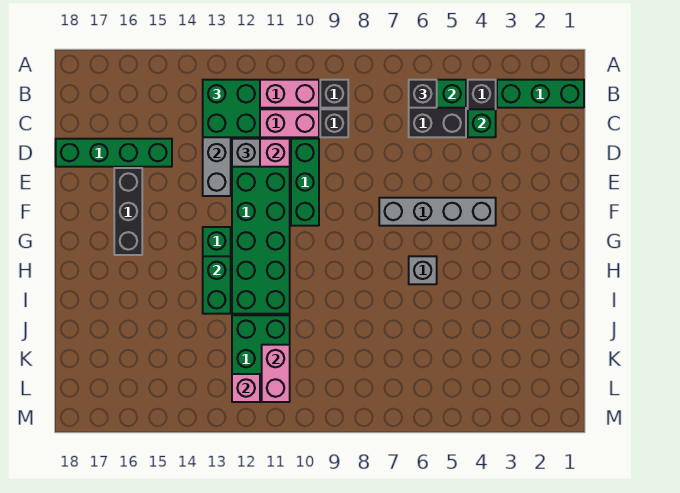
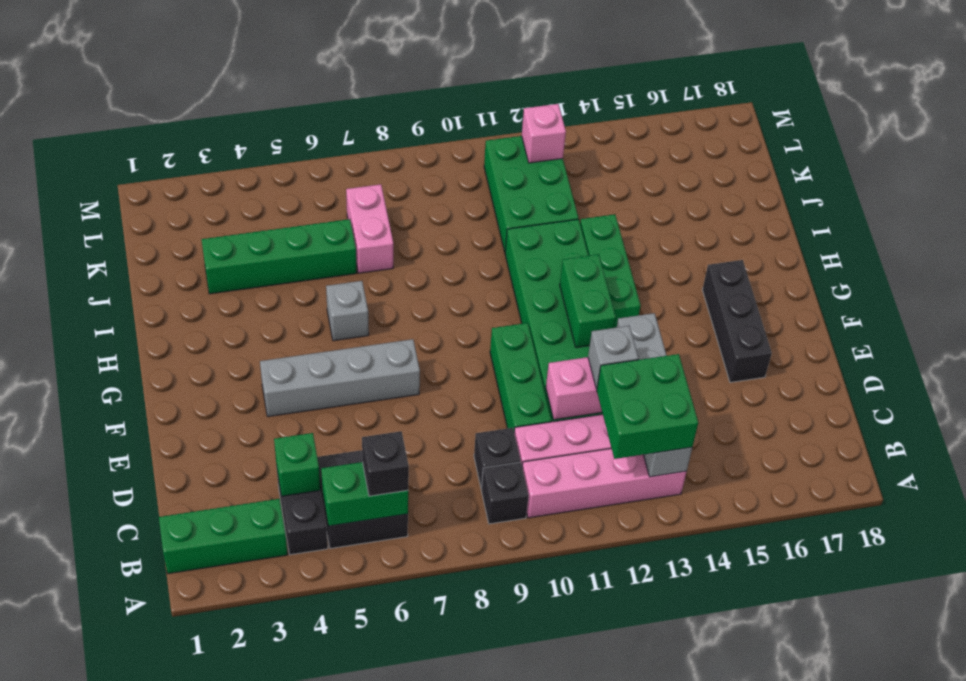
green 1x4 brick [56,139,172,167] -> green 1x4 brick moved to [202,219,357,294]
green 1x2 brick [203,256,231,314] -> green 1x2 brick moved to [560,254,616,347]
pink 1x2 brick [262,345,290,402] -> pink 1x2 brick moved to [346,184,393,273]

